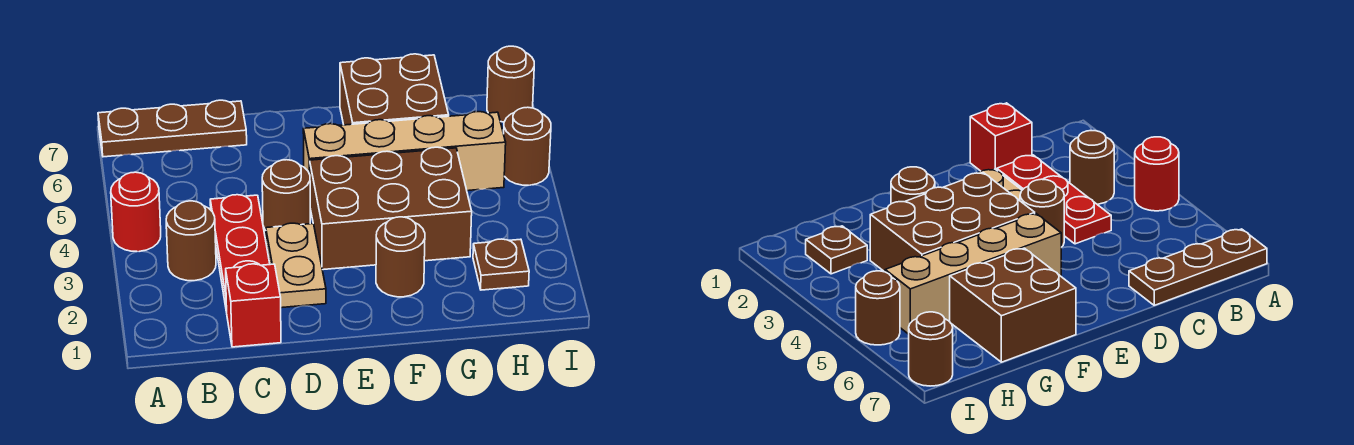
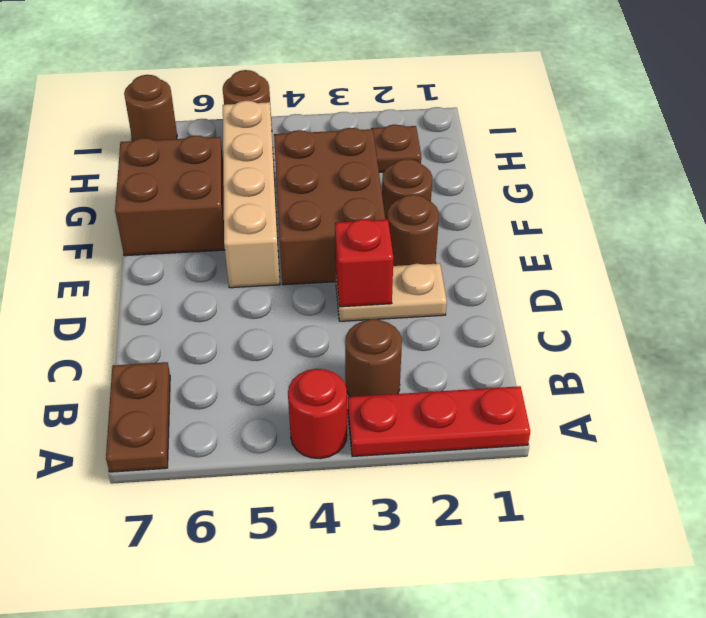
brown 1x3 plate [98,100,247,157] -> brown 1x2 plate [106,362,170,472]
red 1x1 brick [226,264,281,347] -> red 1x1 brick moved to [335,219,393,307]
red 1x3 plate [210,195,270,312] -> red 1x3 plate moved to [348,386,530,457]
brown 1x1 round brick [262,160,310,230] -> brown 1x1 round brick moved to [387,195,439,266]

